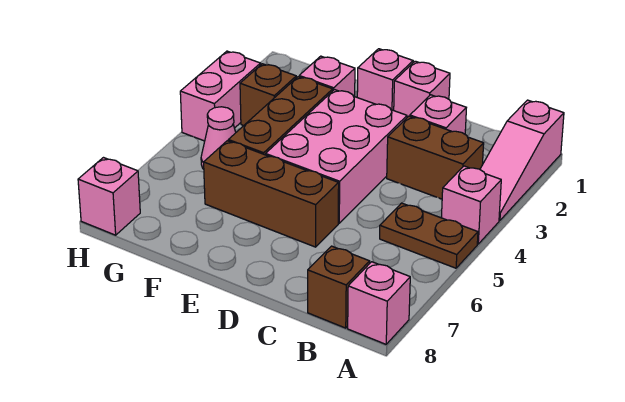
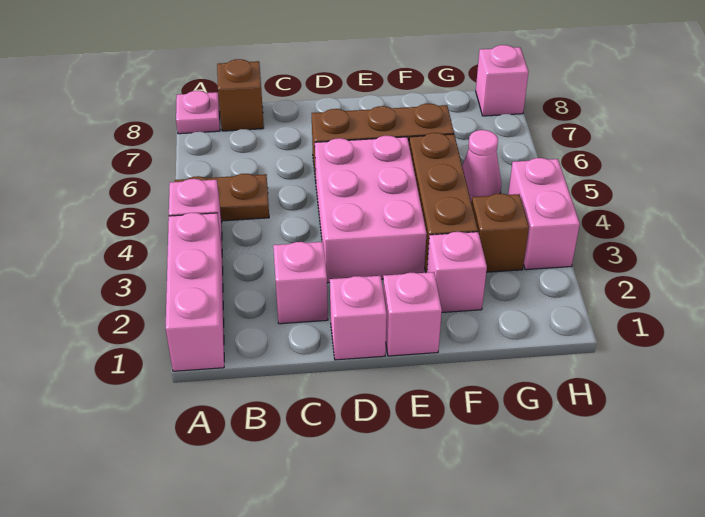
pink 1x3 slope [480,100,564,221] -> pink 1x3 brick [166,213,224,371]
pink 1x1 brick [348,262,410,344] -> pink 1x1 plate [176,91,220,134]
brown 1x2 brick [387,116,484,199] -> none

